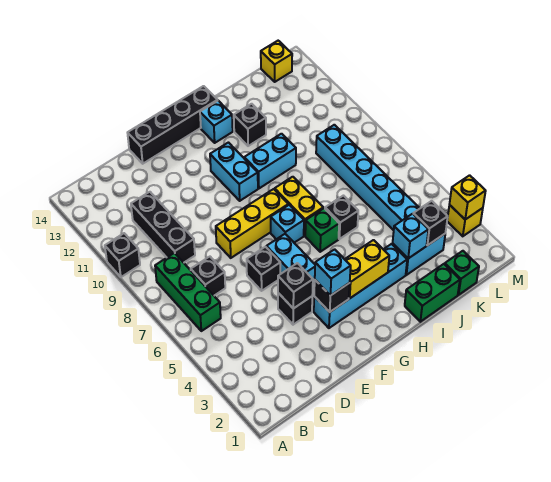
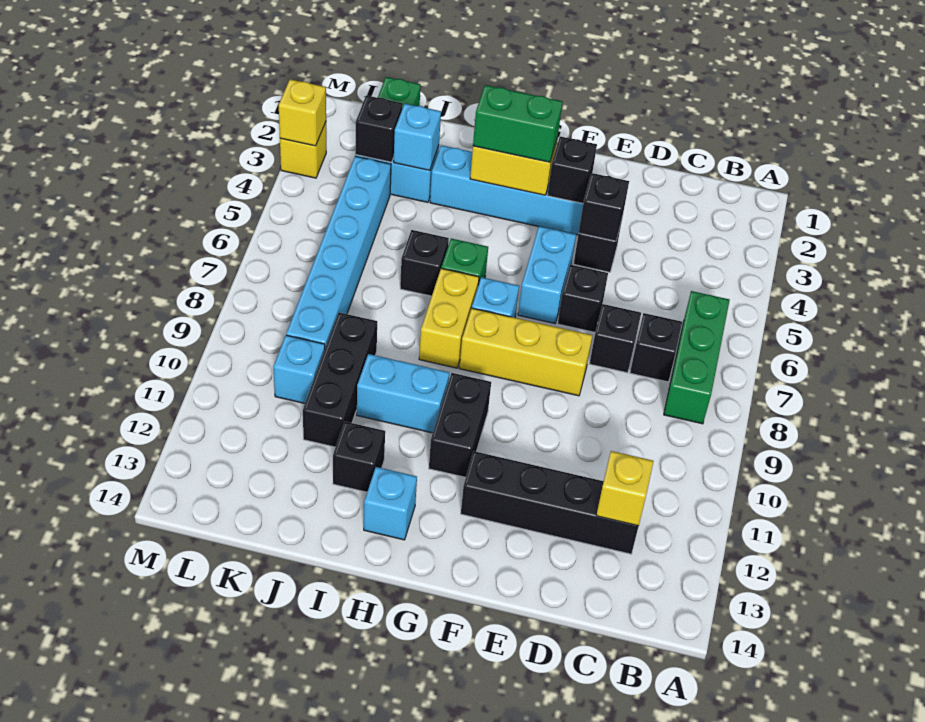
black 1x1 brick [105,233,140,277] -> black 1x1 brick moved to [590,304,641,373]
black 1x3 brick [131,192,195,263] -> black 1x3 brick moved to [303,313,377,447]
black 1x4 brick [128,86,218,164] -> black 1x4 brick moved to [461,451,639,554]
cyan 1x1 brick [315,249,351,296] -> cyan 1x1 brick moved to [273,335,325,403]
cyan 1x2 brick [210,143,258,201] -> black 1x2 brick [429,373,491,477]
green 1x2 brick [405,264,460,322] -> green 1x2 brick moved to [473,85,562,162]
yellow 1x1 brick [261,41,292,82] -> yellow 1x1 brick moved to [596,451,654,526]

